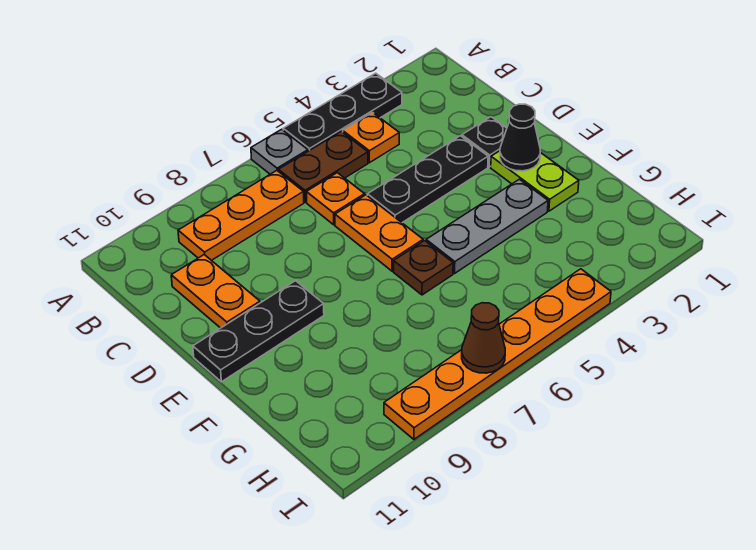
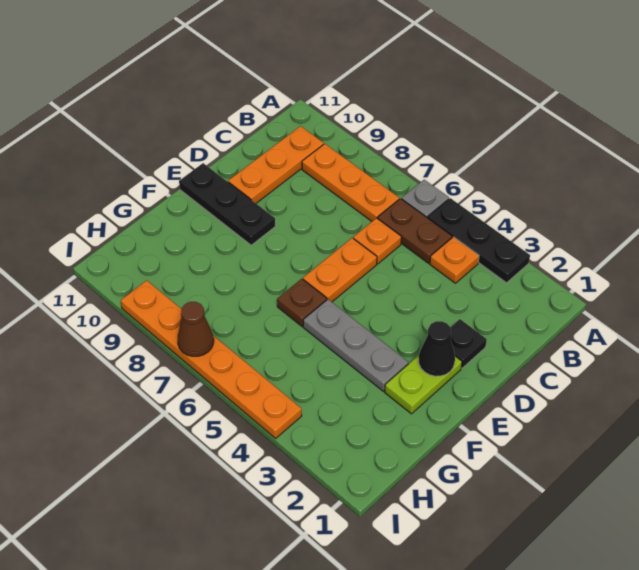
orange 1x2 plate [171,255,260,328] -> orange 1x3 plate [228,126,324,203]
black 1x3 plate [367,136,488,223] -> none

